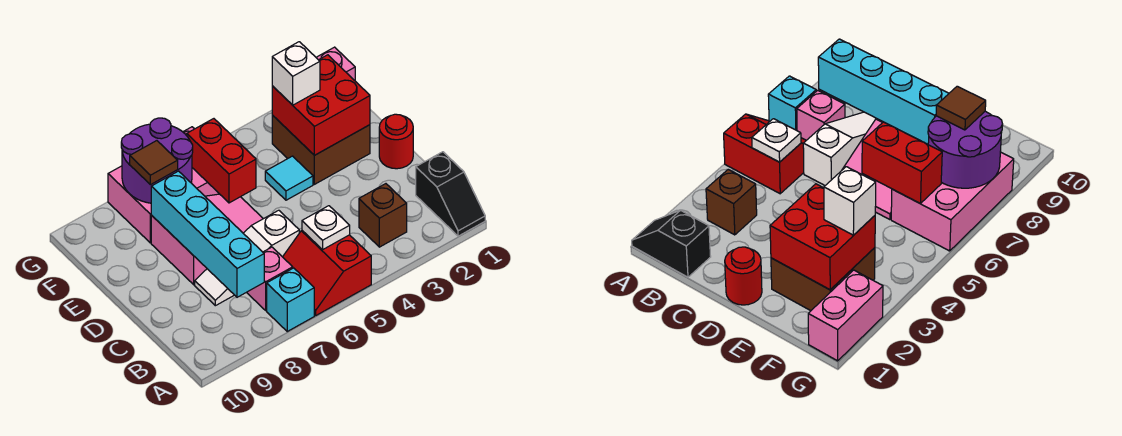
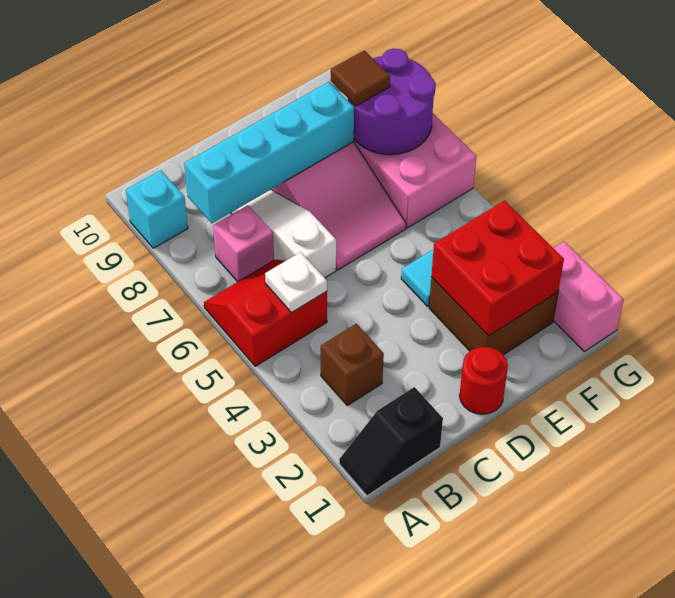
cyan 1x1 brick [267,268,314,331] -> cyan 1x1 brick moved to [126,170,188,248]
red 1x2 brick [187,119,256,203] -> none
white 1x1 brick [272,42,320,105] -> none

